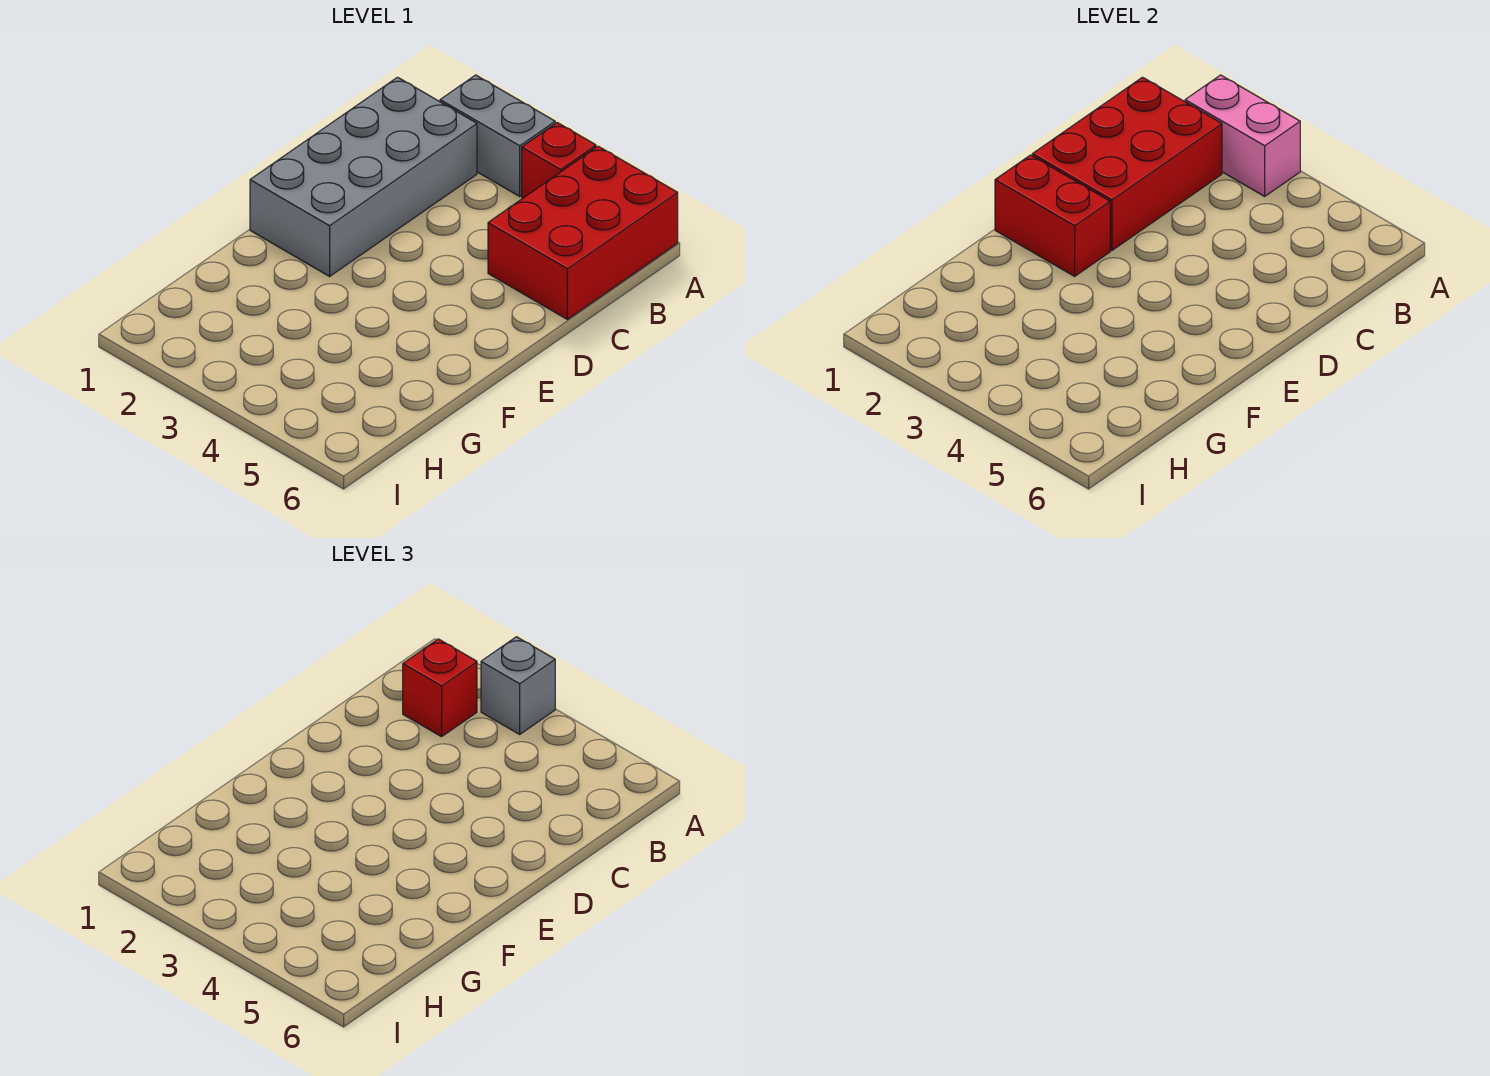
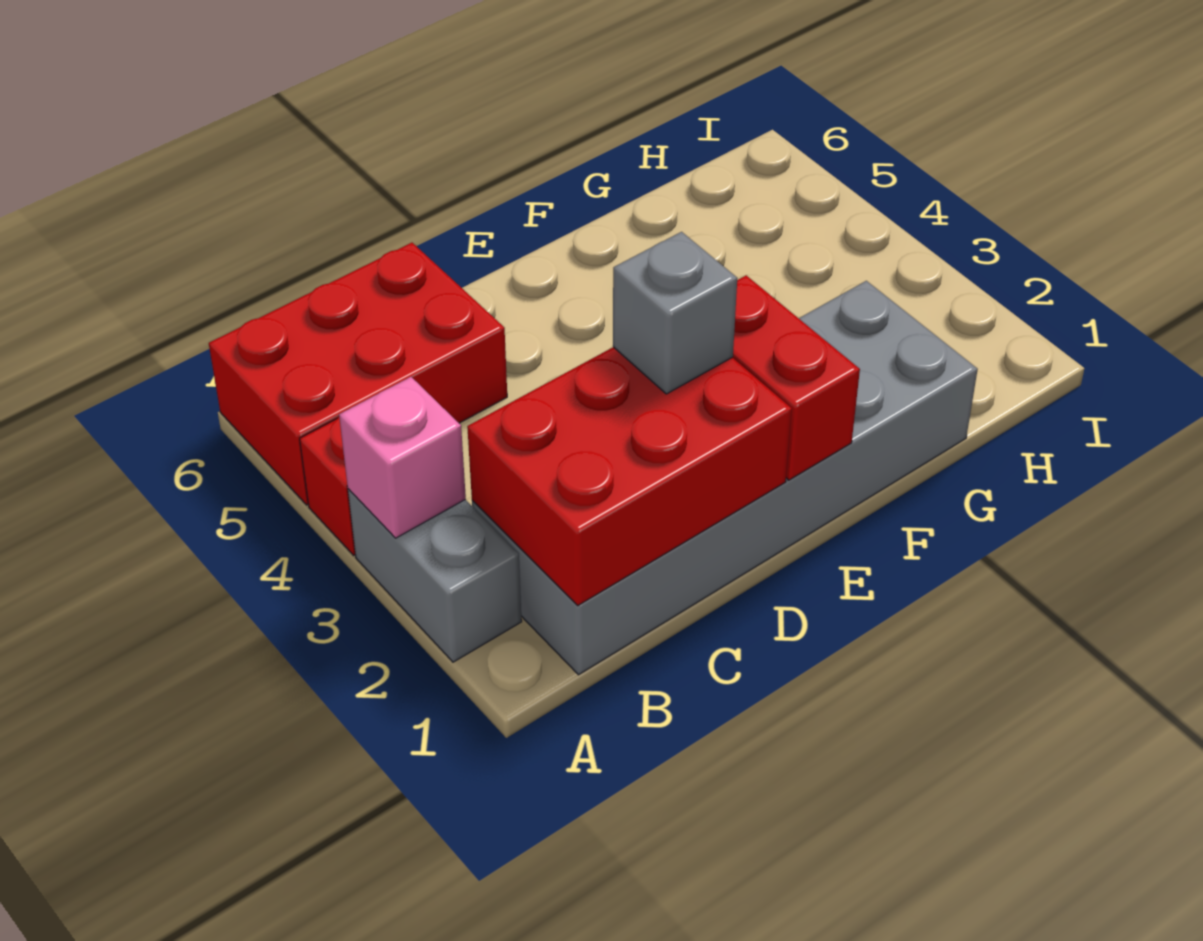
pink 1x2 brick [1185,75,1300,196] -> pink 1x1 brick [339,377,466,538]
grey 1x1 brick [481,637,555,734] -> grey 1x1 brick moved to [613,232,737,394]
grey 2x4 brick [250,77,477,276] -> grey 2x6 brick [472,281,978,675]
red 1x1 brick [403,639,477,737] -> none

